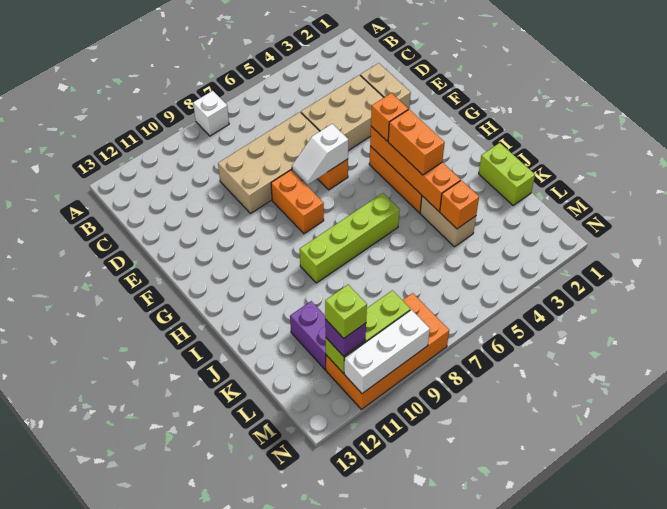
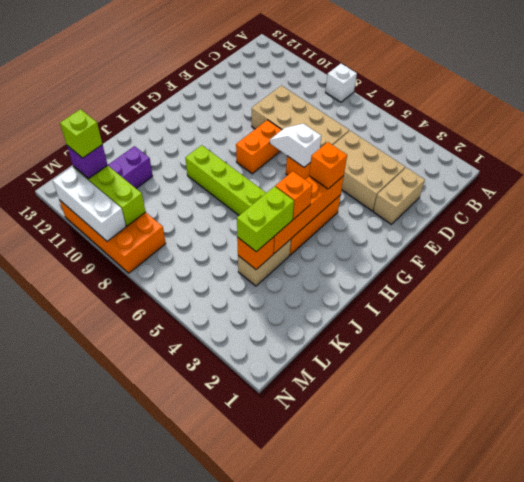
orange 1x2 brick [388,110,445,175] -> orange 1x1 brick [275,171,312,219]
lime 1x2 brick [479,143,535,205] -> lime 1x2 brick moved to [237,187,294,252]

